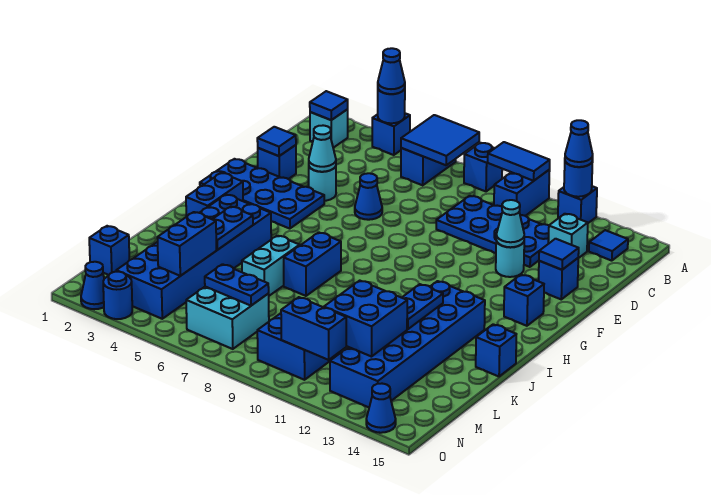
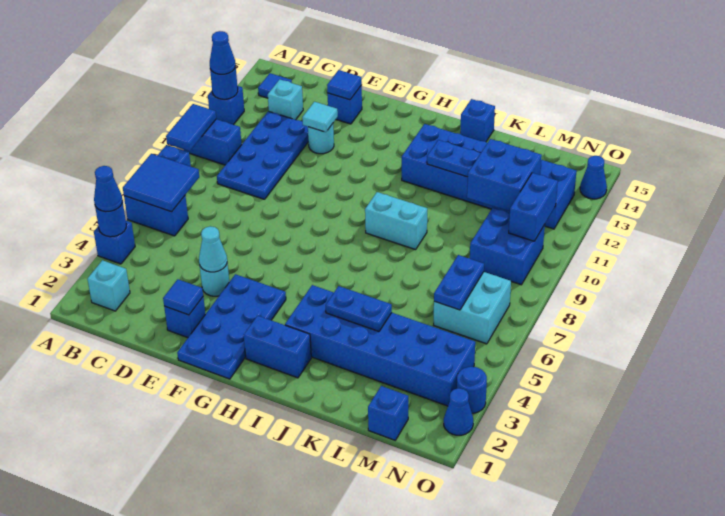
blue 1x1 tile [310,91,348,120] -> none
blue 1x1 cone [355,173,382,220] -> none
cyan 1x1 cone [496,200,524,247] -> cyan 1x1 tile [302,102,338,132]
blue 1x1 brick [504,275,544,326] -> none
blue 1x2 brick [284,232,341,296] -> none
cyan 1x2 brick [242,236,300,296] -> cyan 1x2 brick moved to [365,192,427,250]
blue 1x2 brick [157,212,216,276] -> none

